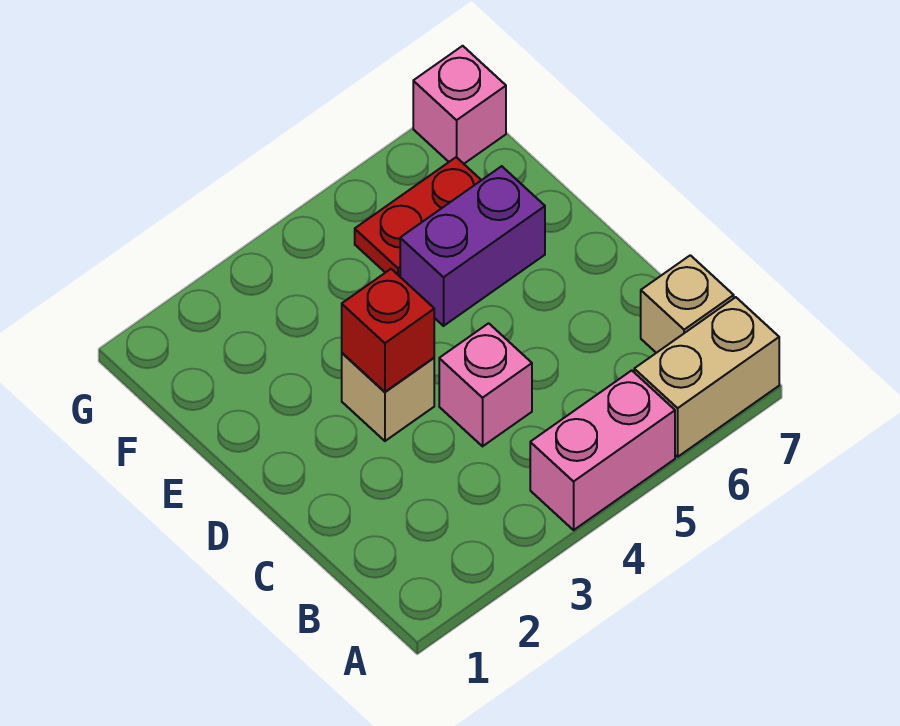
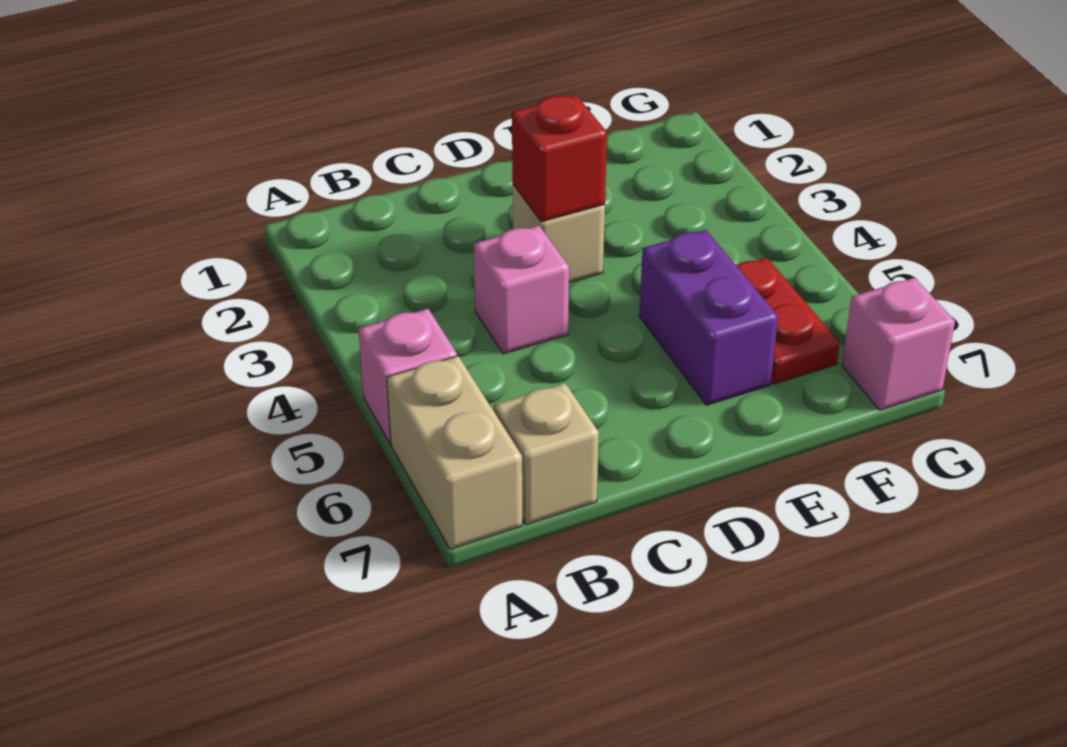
pink 1x2 brick [530,370,675,530] -> pink 1x1 brick [358,309,457,444]

